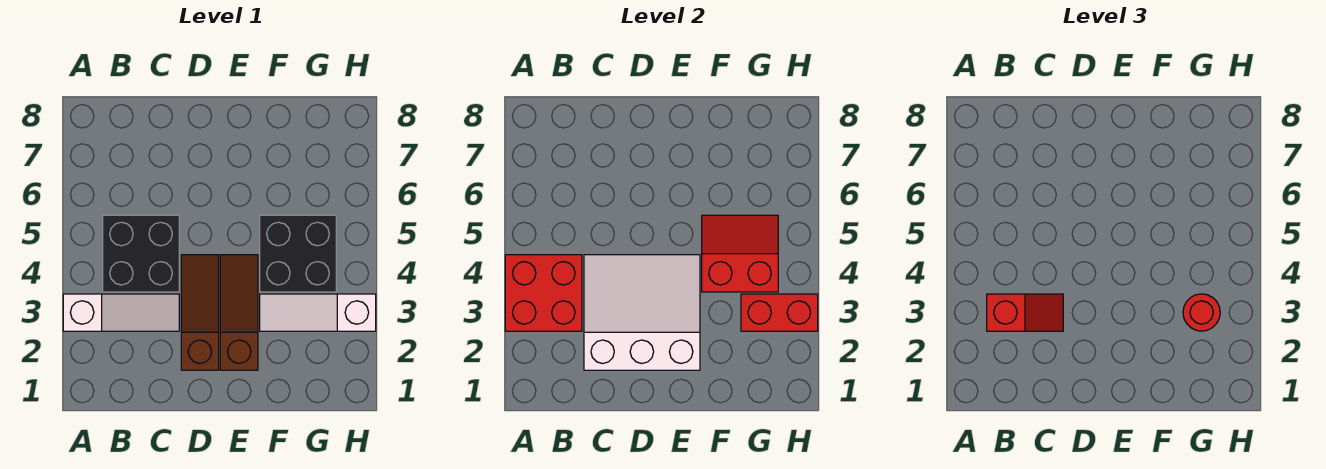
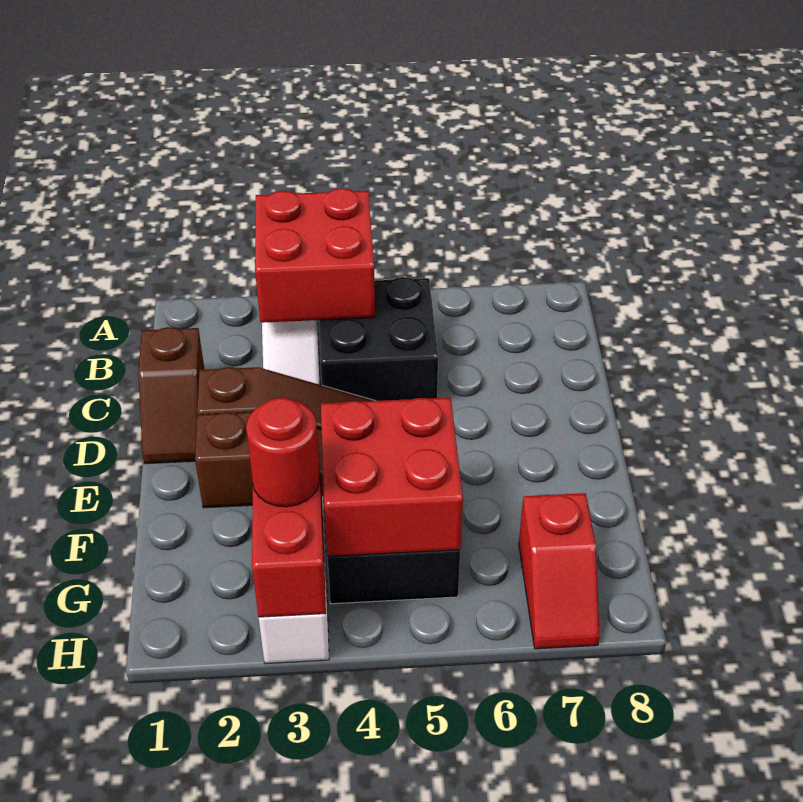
red 1x2 slope [987,294,1063,331] -> red 1x2 slope moved to [519,493,600,649]
none -> brown 1x2 slope [138,327,204,464]
white 3x3 slope [584,255,700,370] -> none
red 2x2 slope [702,215,778,292] -> red 2x2 brick [321,397,463,556]

